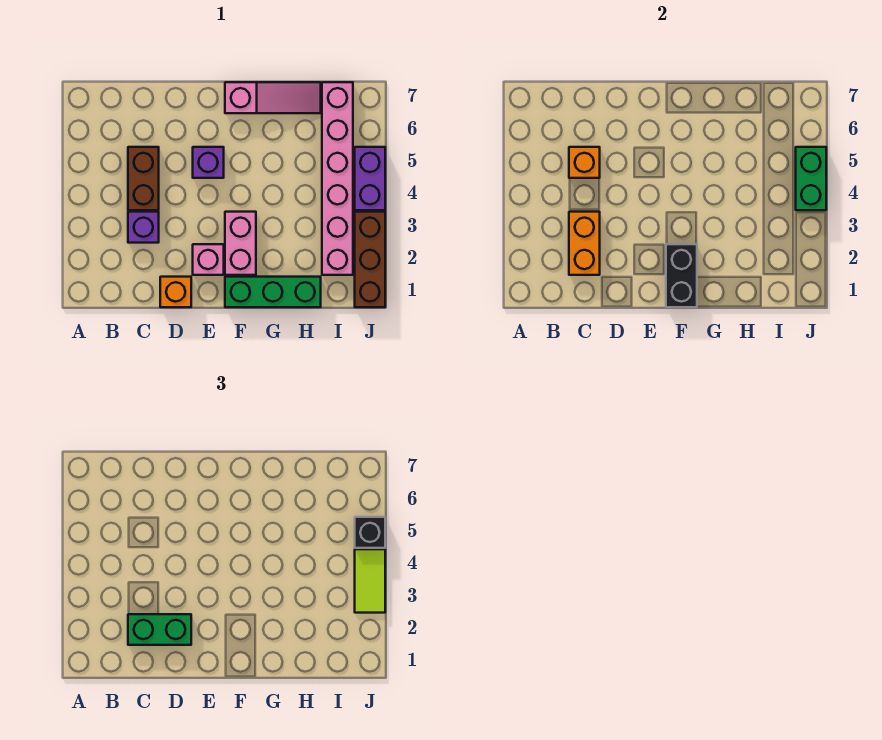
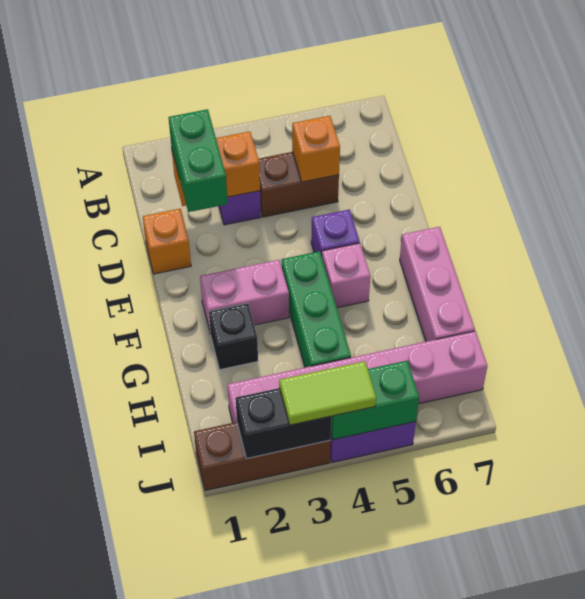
pink 1x1 brick [193,244,224,275] -> pink 1x1 brick moved to [322,243,370,308]
green 1x3 brick [225,277,321,307] -> green 1x3 brick moved to [282,251,351,367]
black 1x2 brick [666,244,697,307] -> black 1x2 brick moved to [236,388,332,459]
pink 1x3 slope [225,82,321,113] -> pink 1x3 brick [400,227,475,341]
black 1x1 brick [355,517,385,548] -> black 1x1 brick moved to [209,303,258,370]

